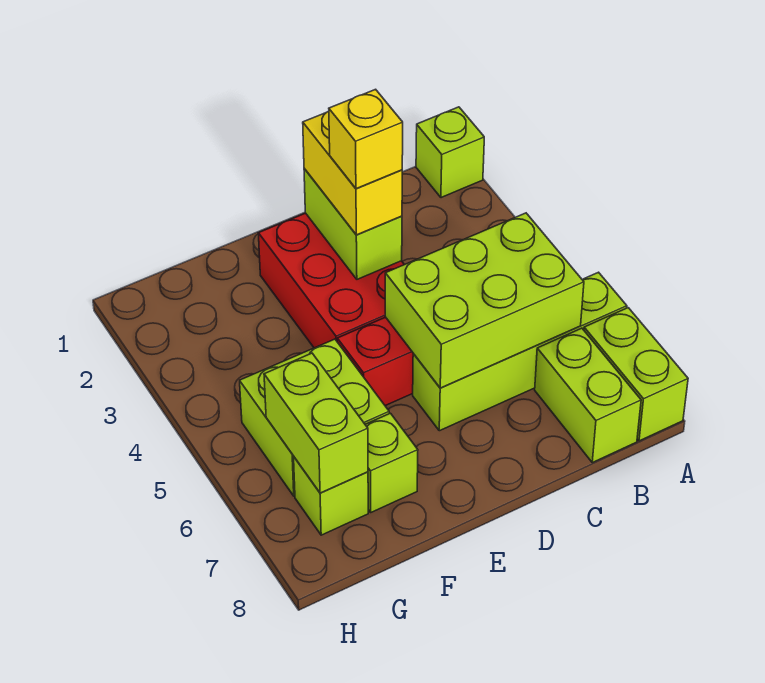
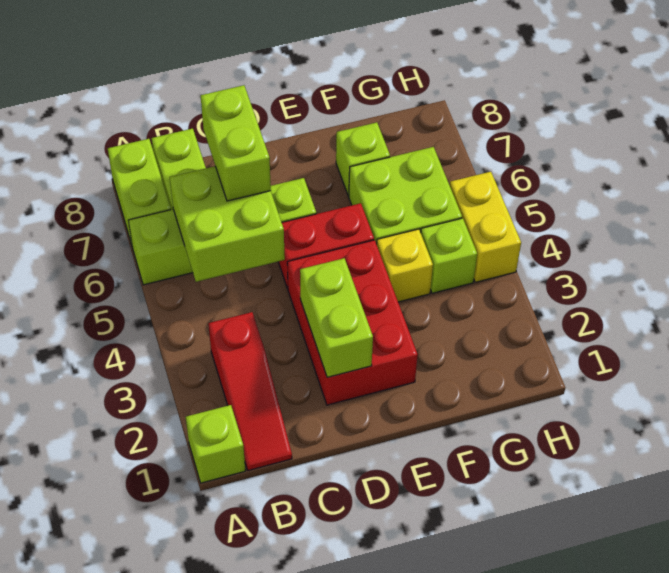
none -> red 1x3 slope [208,312,292,471]
lime 2x3 brick [385,213,584,388] -> lime 2x2 brick [170,166,285,282]
yellow 1x2 brick [303,111,402,235] -> yellow 1x2 brick moved to [450,172,521,282]
yellow 1x1 brick [329,89,403,189] -> yellow 1x1 brick moved to [377,229,433,302]
lime 1x2 brick [264,353,368,493] -> lime 1x2 brick moved to [201,85,271,201]
lime 1x1 brick [294,457,368,535] -> lime 1x1 brick moved to [421,218,477,293]

